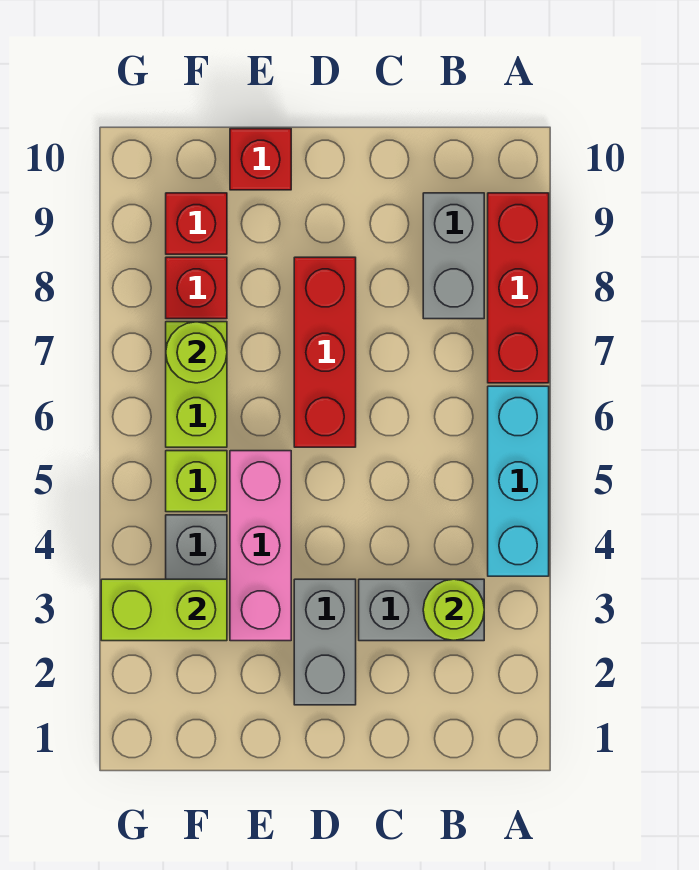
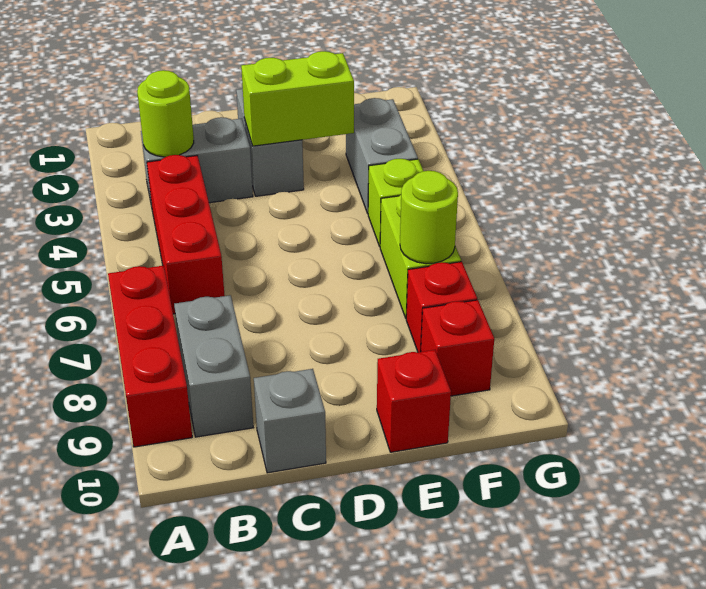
cyan 1x3 brick [488,386,549,576] -> none
none -> grey 1x1 brick [254,369,326,473]
red 1x3 brick [294,257,356,447] -> red 1x3 brick moved to [147,155,225,314]
pink 1x3 brick [230,451,291,641] -> none
lime 1x2 brick [101,579,227,641] -> lime 1x2 brick moved to [241,51,354,146]

